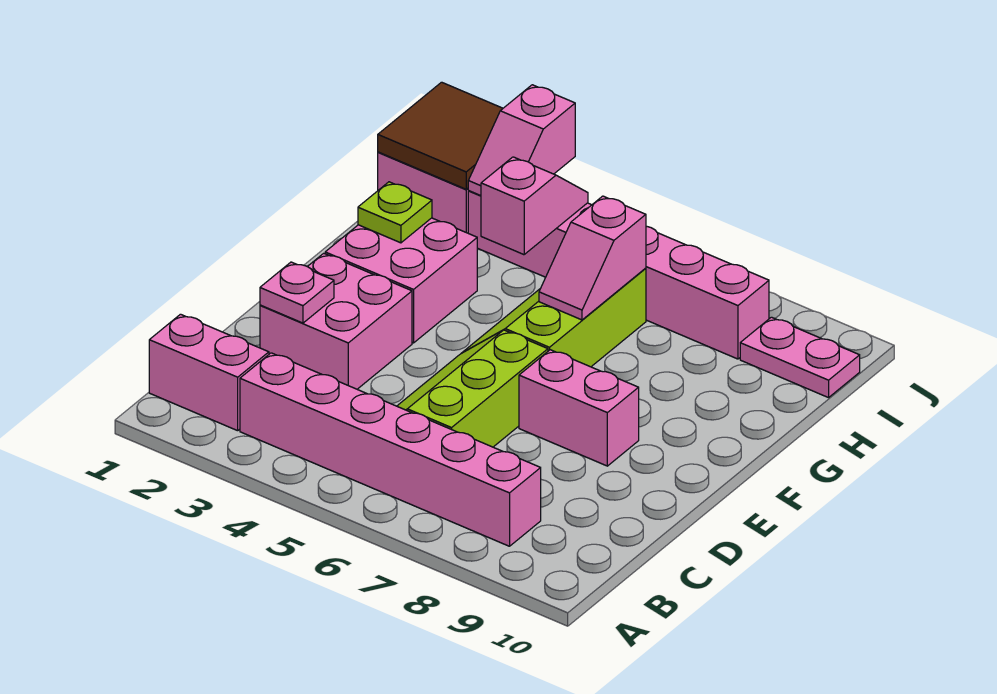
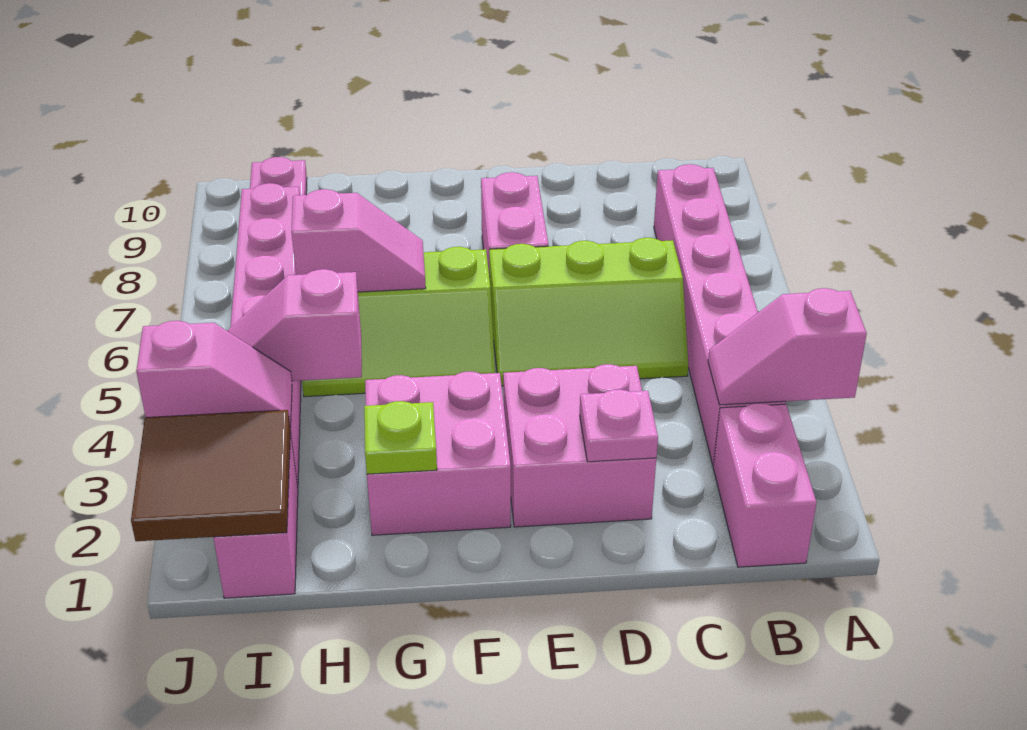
none -> pink 1x2 slope [708,288,867,405]

